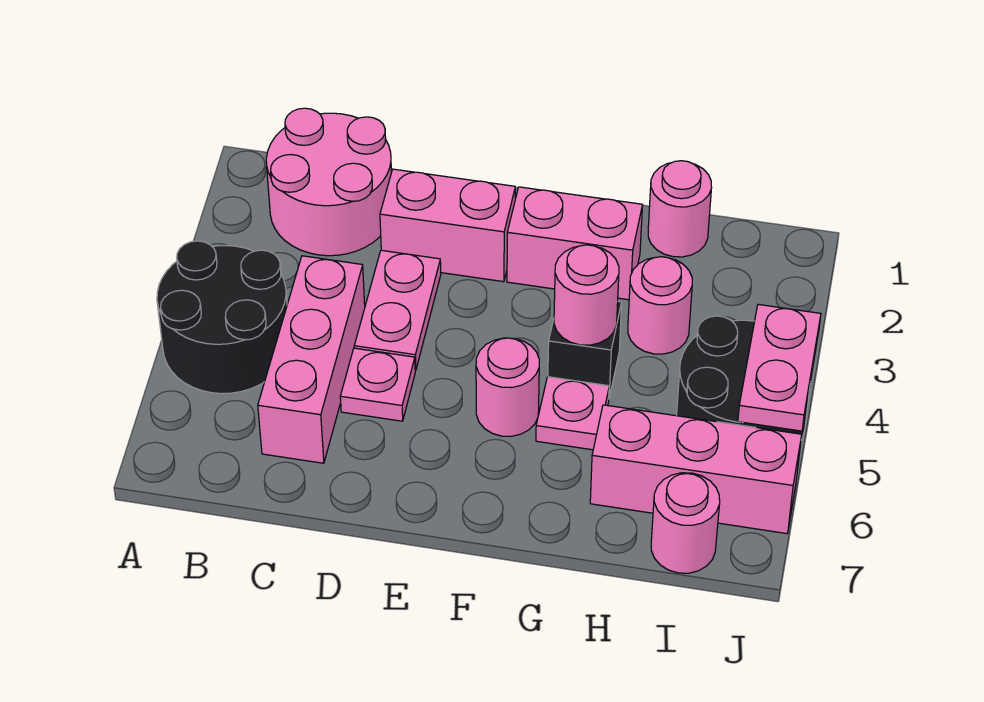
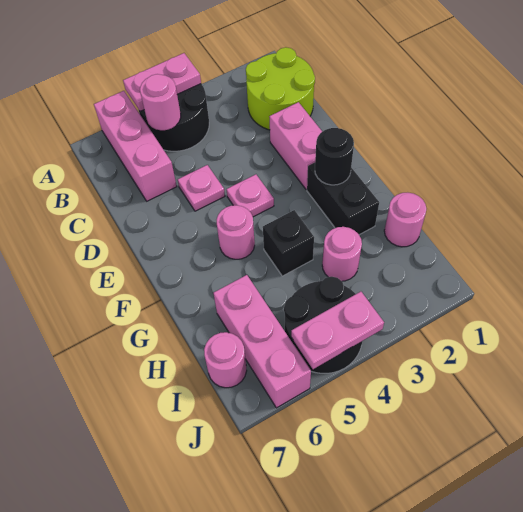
pink 2x2 round brick [266,108,391,256] -> lime 2x2 round brick [246,47,315,130]
pink 1x3 brick [258,256,365,463] -> pink 1x3 brick turned to [94,91,177,201]
pink 1x2 plate [354,250,441,371] -> pink 1x2 plate moved to [123,53,201,111]
pink 1x2 brick [507,187,643,300] -> black 1x2 brick [307,163,379,235]
none -> black 1x1 round brick [315,128,354,185]
pink 1x1 round brick [554,245,619,345] -> pink 1x1 round brick moved to [140,74,181,130]
pink 1x1 plate [536,377,609,450] -> pink 1x1 plate moved to [227,174,274,217]

